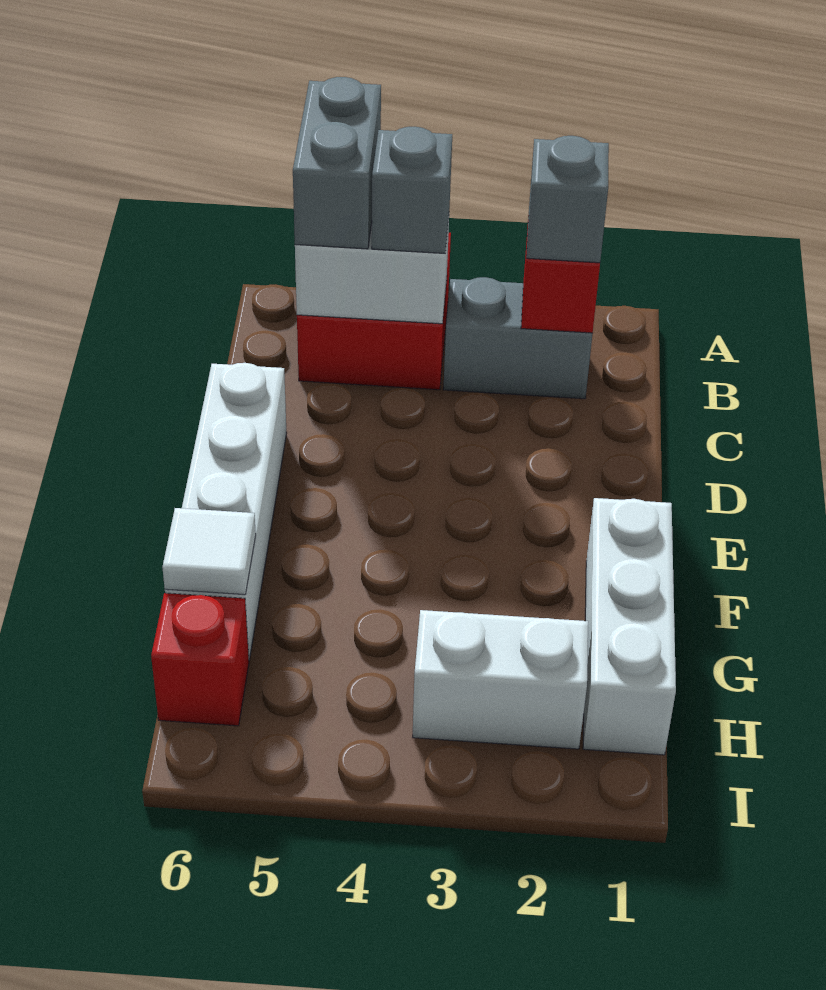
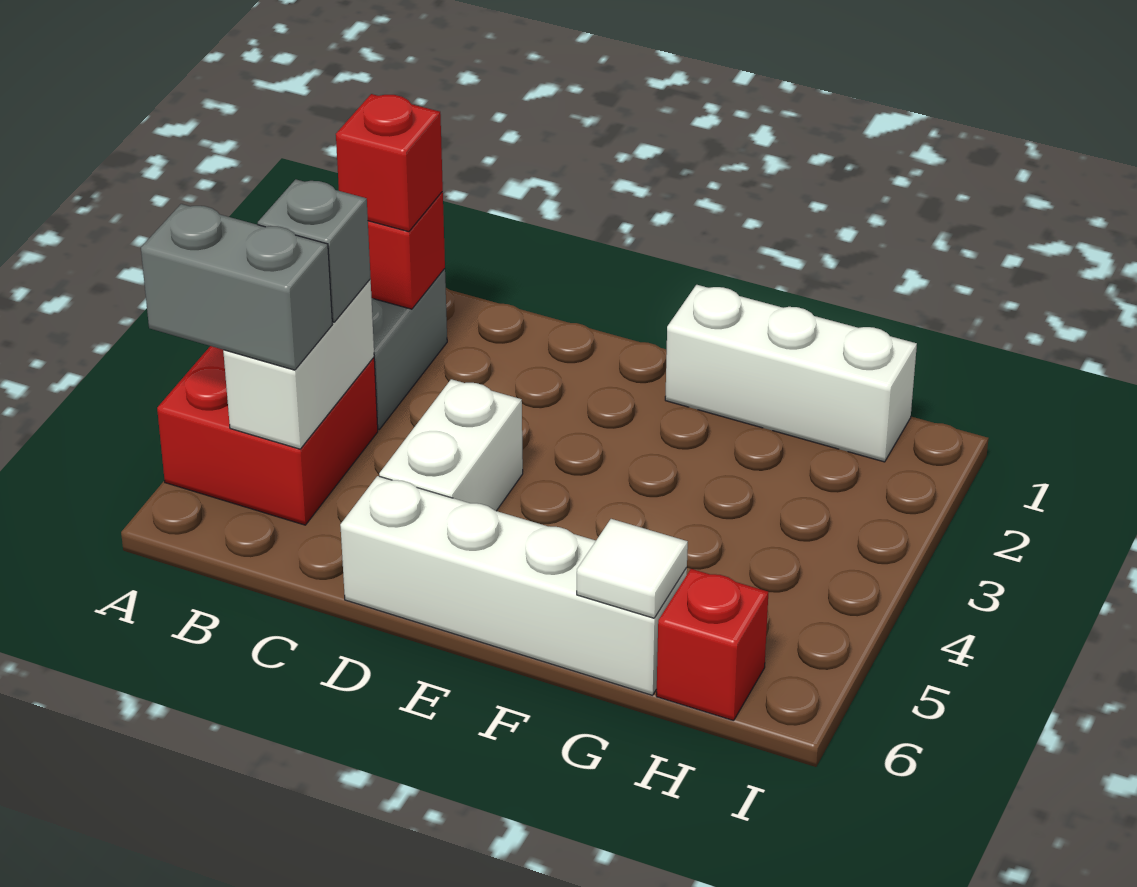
grey 1x1 brick [526,136,609,263] -> red 1x1 brick [336,94,443,232]
white 1x2 brick [413,610,588,749] -> white 1x2 brick moved to [379,379,523,511]

